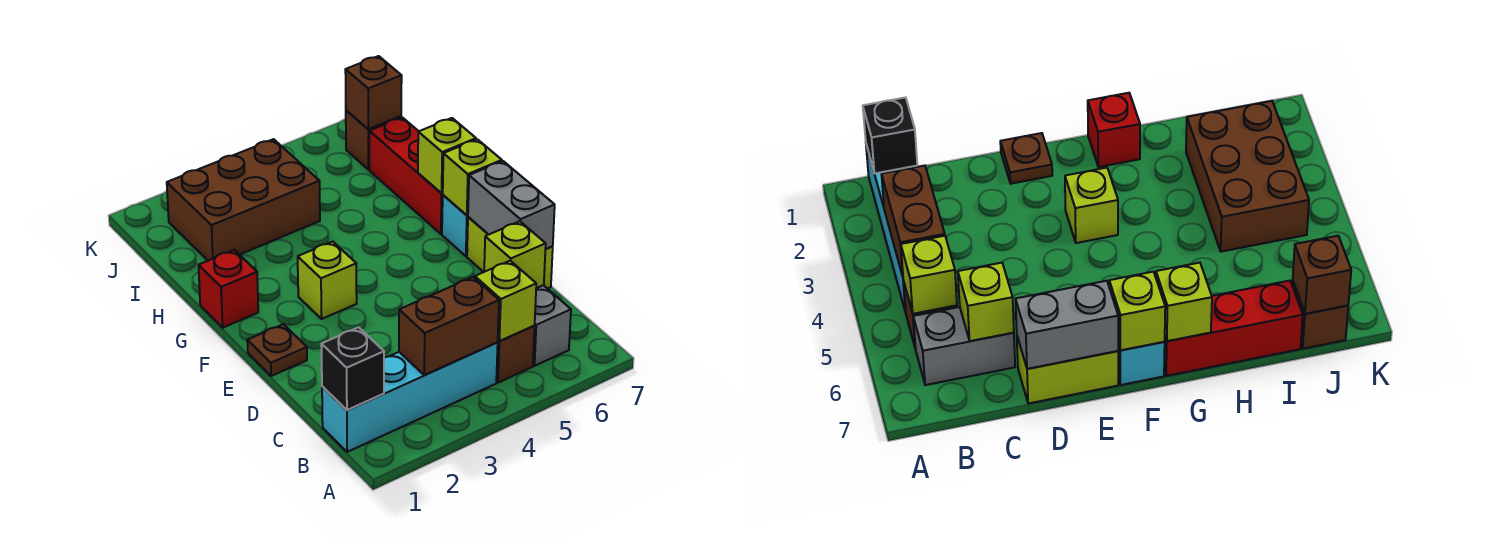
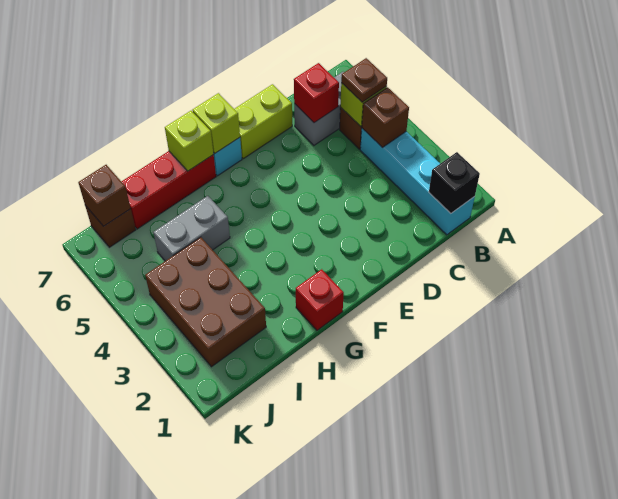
brown 1x2 brick [399,277,499,375] -> brown 1x1 brick [362,87,409,147]
lime 1x1 brick [484,221,546,288] -> red 1x1 brick [294,63,339,123]
grey 1x2 brick [468,161,555,249] -> grey 1x2 brick moved to [153,196,230,261]
brown 1x1 plate [247,324,307,376] -> brown 1x1 plate moved to [341,58,387,102]
lime 1x1 brick [298,241,357,319] -> none

